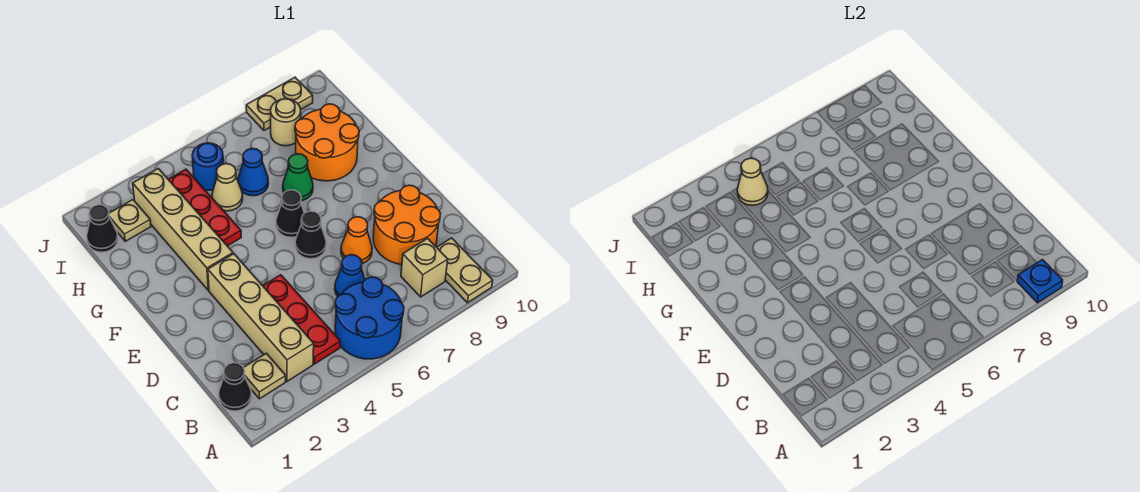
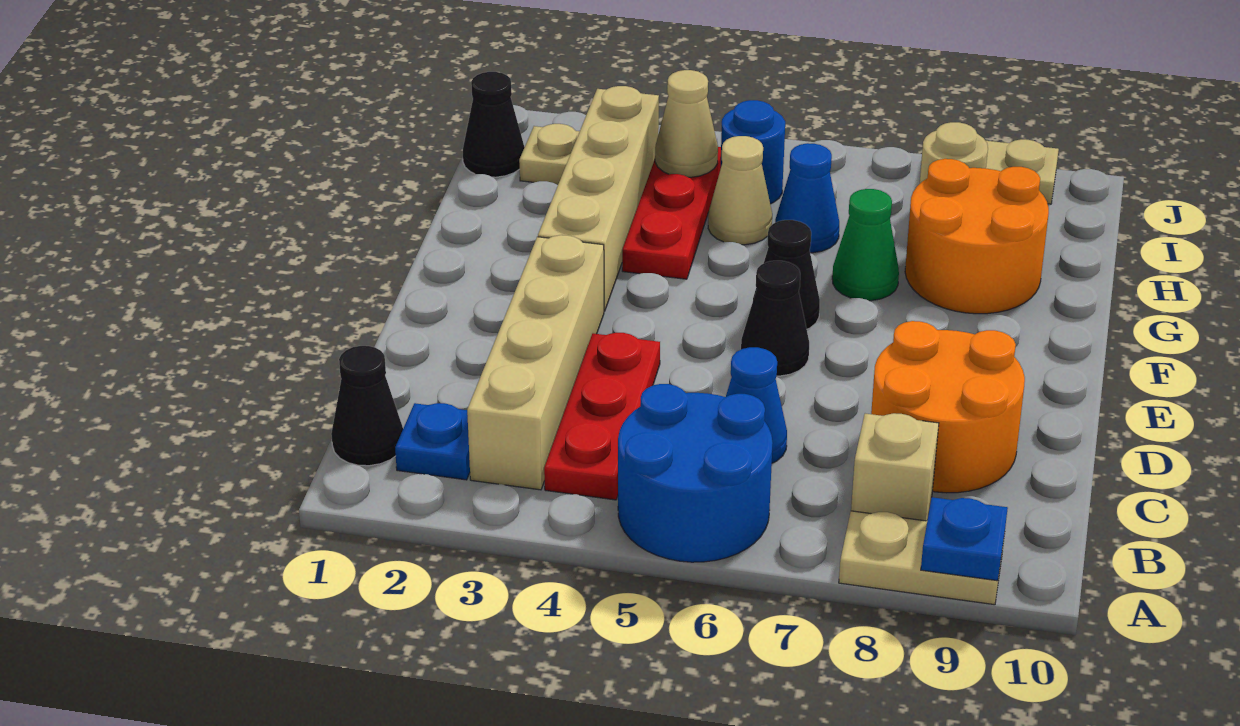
tan 1x2 plate [437,238,493,303] -> tan 1x2 plate turned to [839,511,1004,605]
tan 1x1 plate [243,353,286,399] -> blue 1x1 plate [395,403,470,480]
orange 1x1 cone [341,217,372,264] -> none

